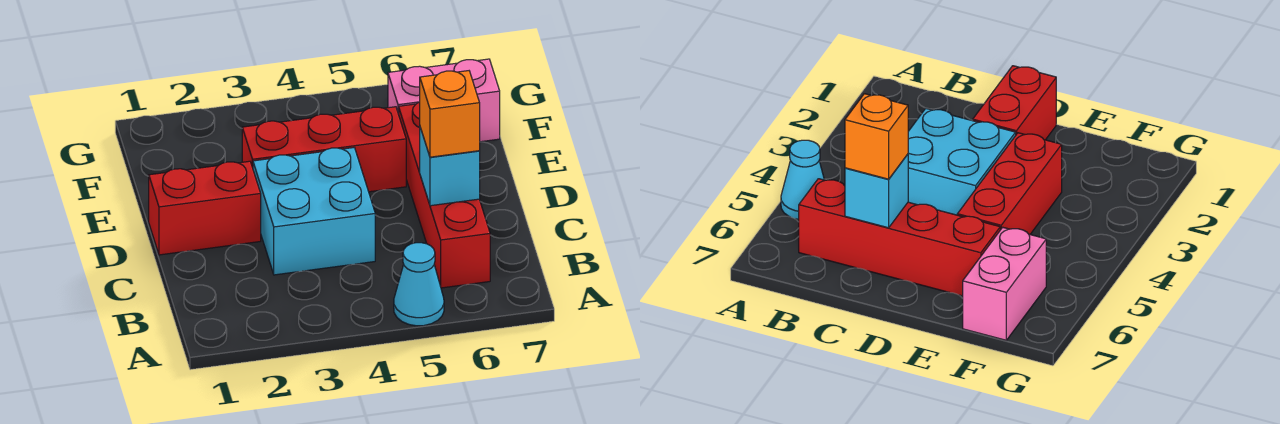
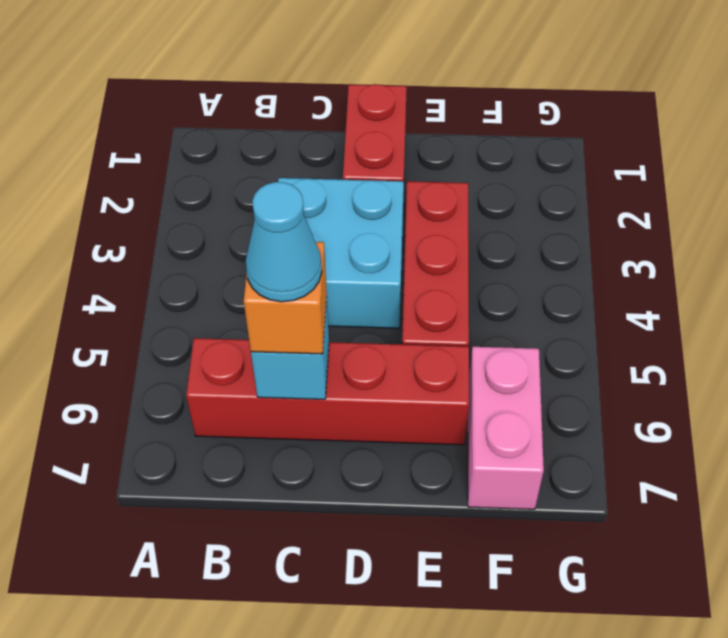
cyan 1x1 cone [394,243,444,326] -> cyan 1x1 cone moved to [246,182,322,302]

